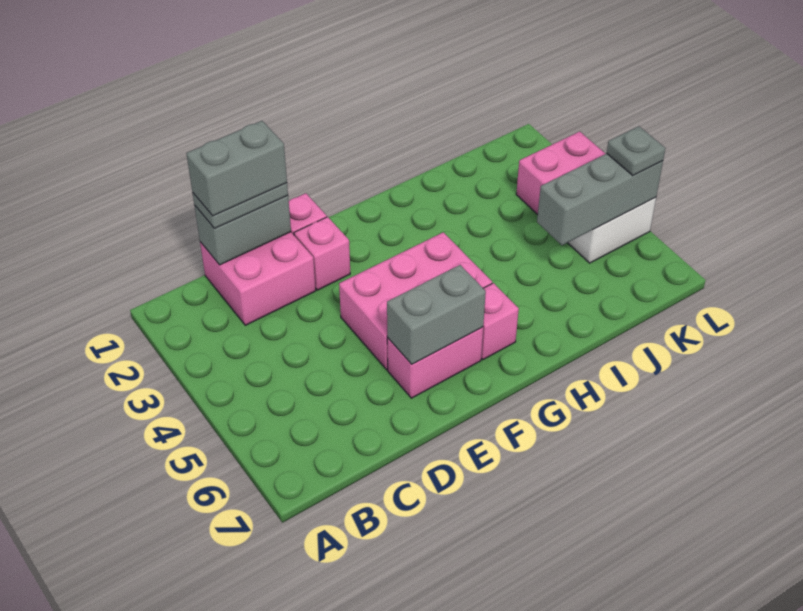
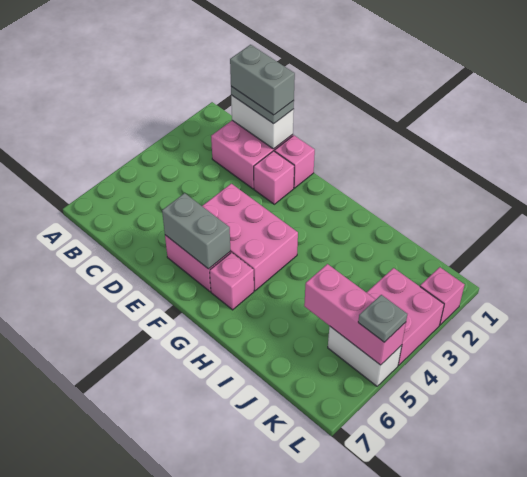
grey 1x2 brick [194,195,291,265] -> white 1x2 brick [231,95,294,149]
grey 1x3 brick [537,154,663,245] -> pink 1x3 brick [304,264,406,365]
none -> pink 1x1 brick [420,267,465,325]

